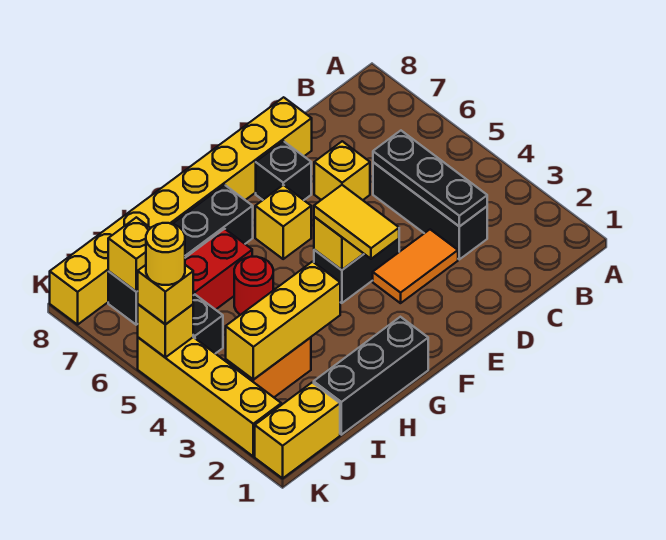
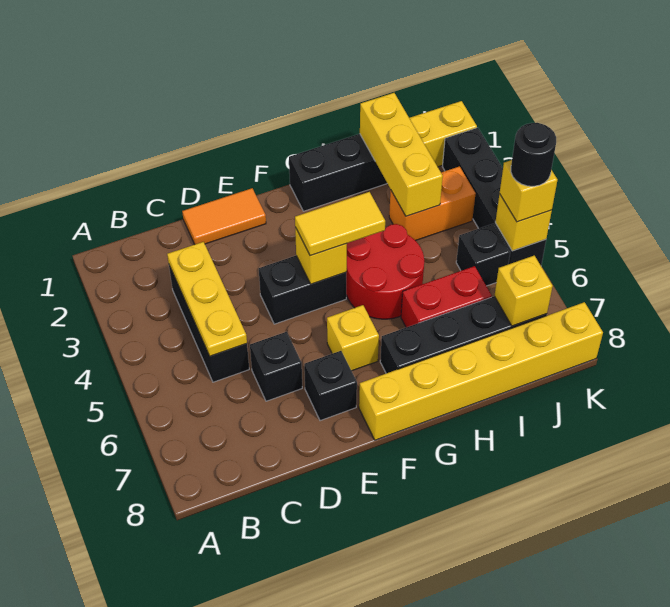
black 1x3 plate [373,131,487,227] -> yellow 1x3 plate [167,242,247,356]
orange 1x2 tile [373,229,458,303] -> orange 1x2 tile moved to [182,188,266,244]
yellow 1x1 brick [314,141,370,200] -> black 1x1 brick [250,332,302,401]
yellow 1x8 brick [50,97,312,325] -> yellow 1x6 brick [359,302,603,440]
yellow 1x2 tile [314,185,399,259] -> yellow 1x2 tile turned to [295,192,385,256]
yellow 1x3 brick [226,262,340,380] -> yellow 1x3 brick turned to [360,93,443,216]
red 1x1 round brick [234,257,273,315] -> red 2x2 round brick [346,224,424,319]
yellow 1x4 brick [138,337,281,456] -> black 1x4 brick [442,128,546,265]
yellow 1x1 round brick [146,223,185,285] -> black 1x1 round brick [511,123,556,186]

